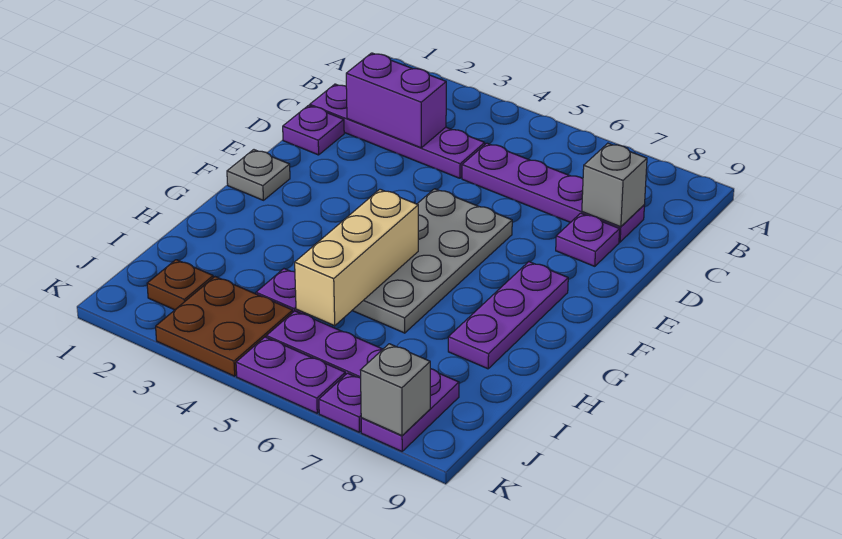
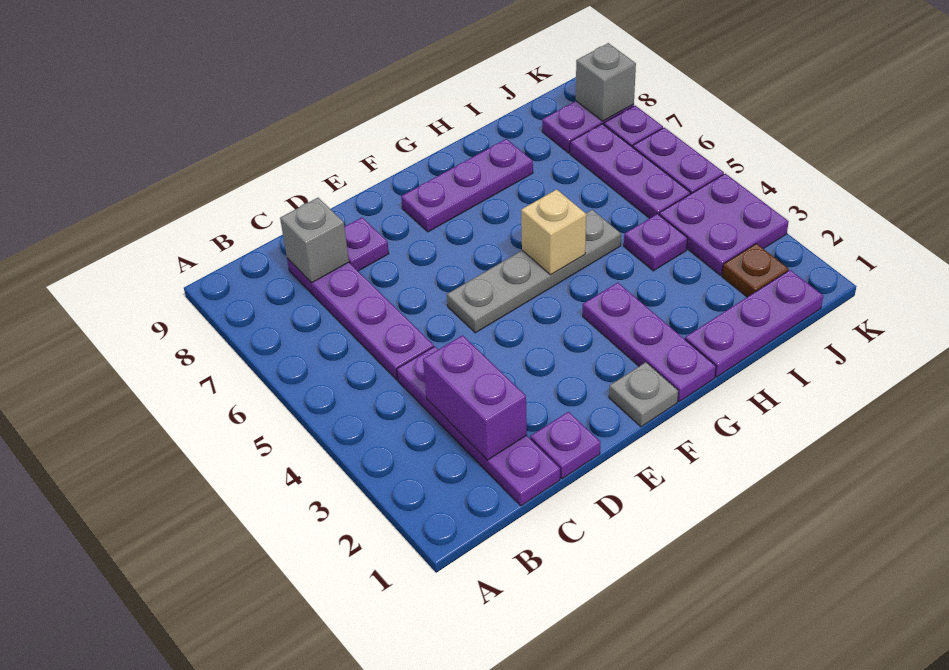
grey 2x4 plate [352,189,512,333] -> grey 1x4 plate [447,210,621,333]
none -> purple 1x3 plate [583,283,716,402]
tan 1x3 brick [295,189,418,326] -> tan 1x1 brick [521,189,586,275]
none -> purple 1x3 plate [685,270,823,377]
brown 2x2 plate [156,277,293,376] -> purple 2x2 plate [659,174,789,275]

